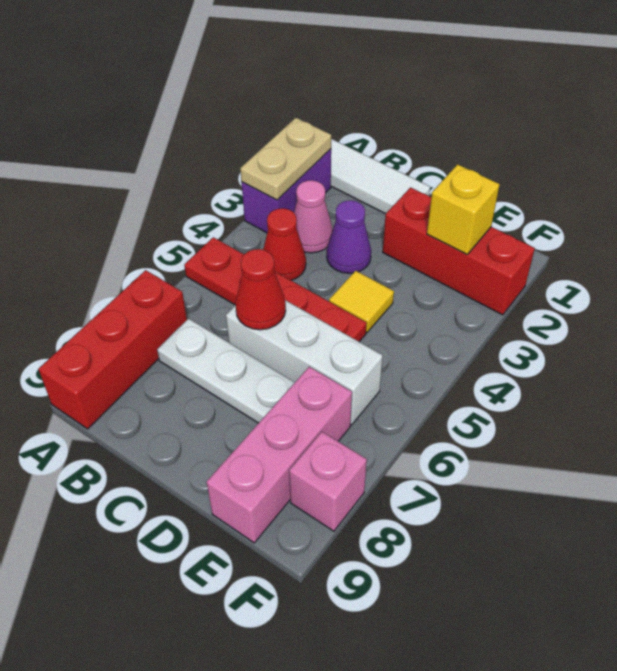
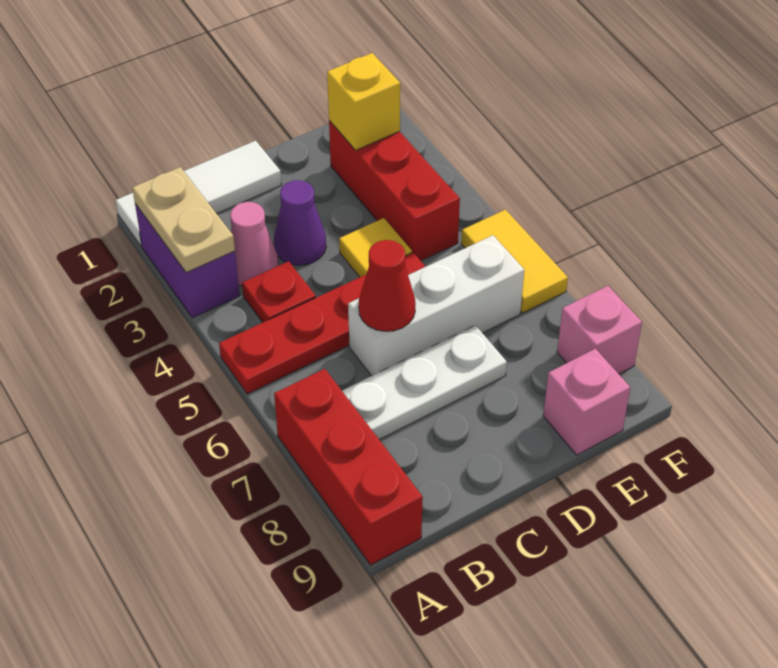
red 1x1 cone [263,208,306,280] -> red 1x1 plate [242,261,316,322]
red 1x3 brick [383,188,535,315] -> red 1x3 brick turned to [329,121,460,261]
pink 1x3 brick [207,367,352,543] -> pink 1x1 brick [543,348,630,455]
none -> yellow 1x2 tile [462,210,568,313]

